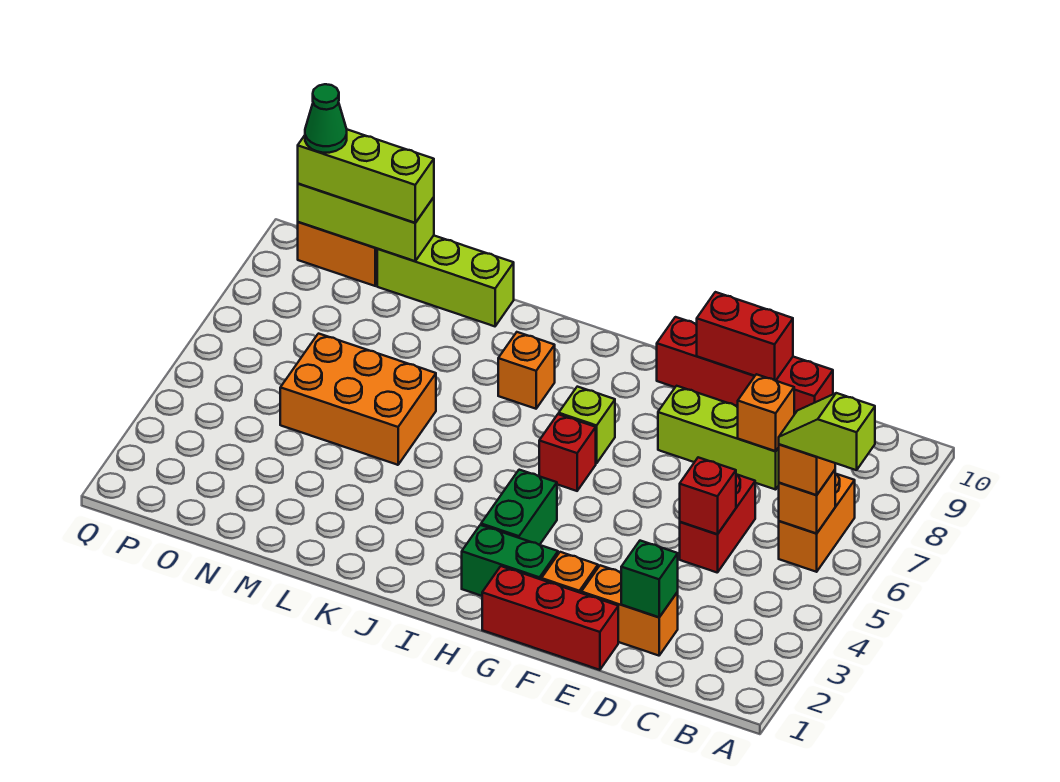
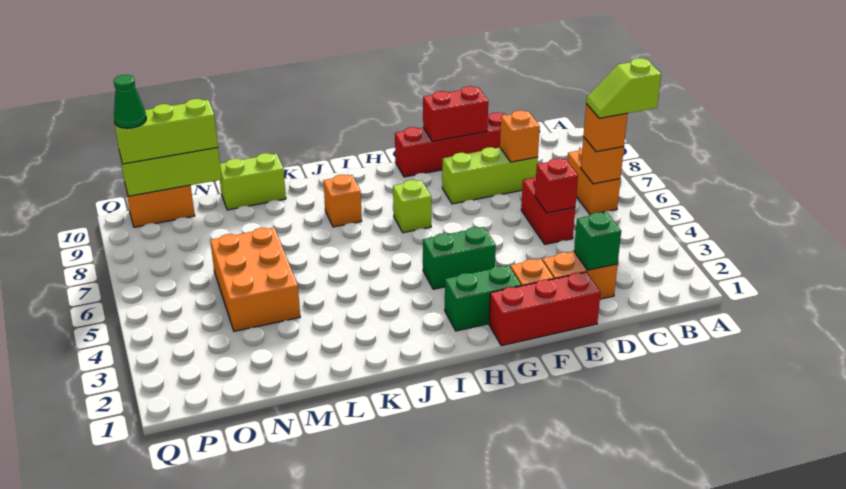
green 1x2 brick [481,470,557,545] -> green 1x2 brick turned to [423,227,496,289]
red 1x1 brick [539,414,596,491] -> none
orange 2x3 brick [280,334,436,465] -> orange 2x3 brick turned to [210,227,300,331]
lime 1x3 brick [377,236,514,326] -> lime 1x2 brick [220,153,286,210]

